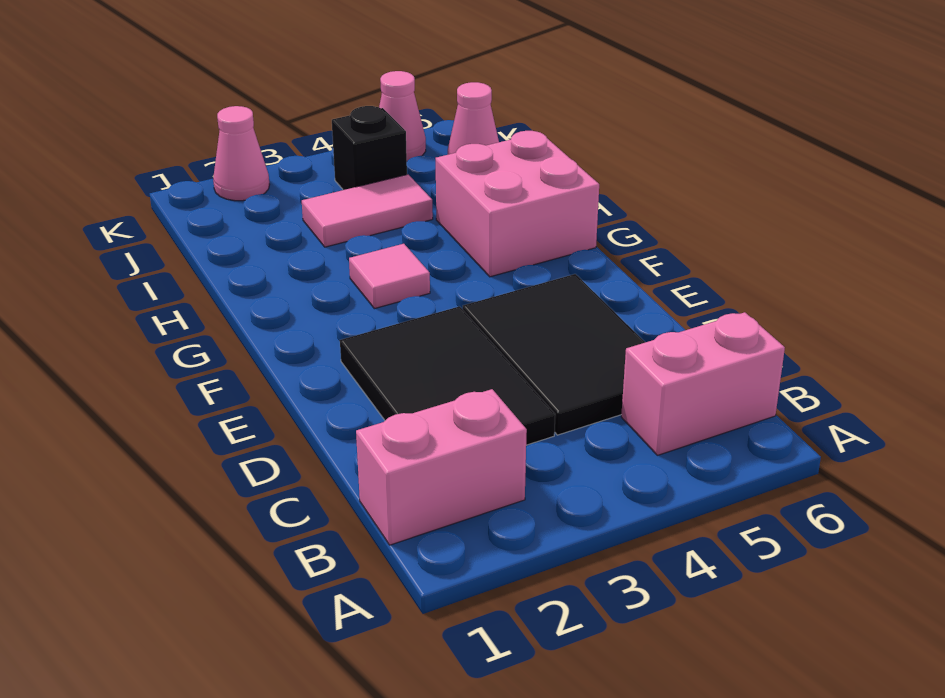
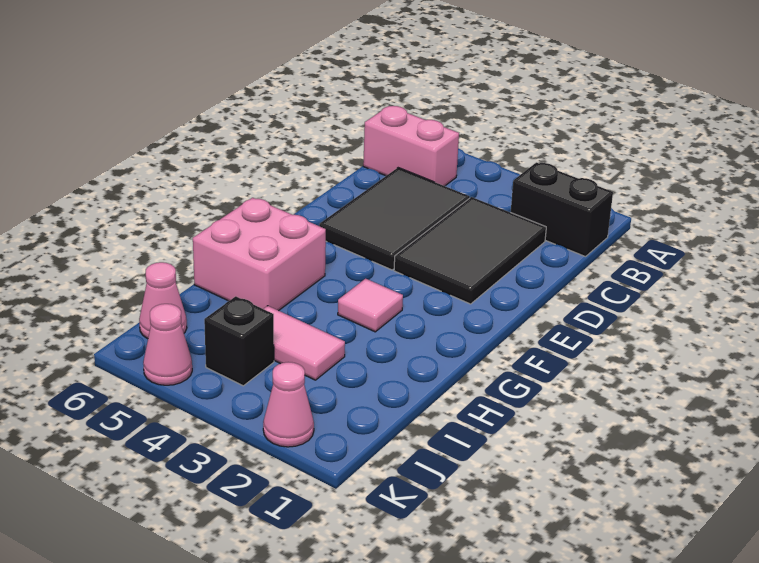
pink 1x2 brick [356,389,527,545] -> black 1x2 brick [511,162,613,257]

